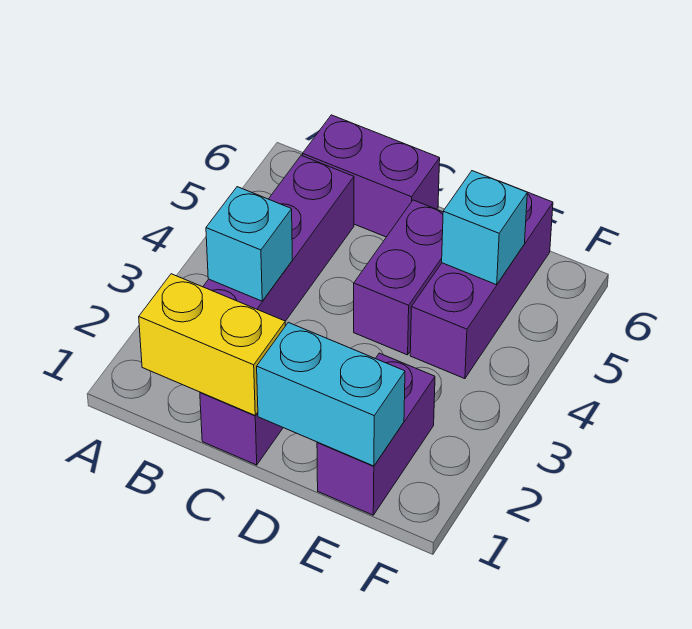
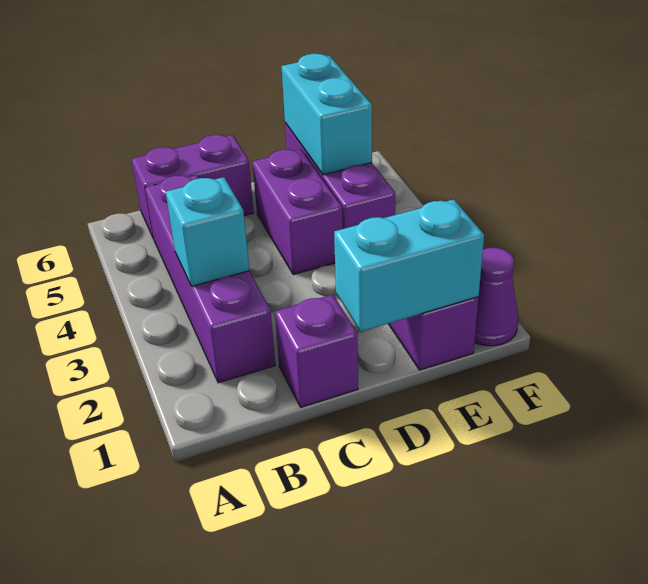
yellow 1x2 brick [139,274,285,415] -> none
cyan 1x1 brick [442,171,527,285] -> cyan 1x2 brick [281,54,372,175]
none -> purple 1x1 cone [474,248,518,346]

